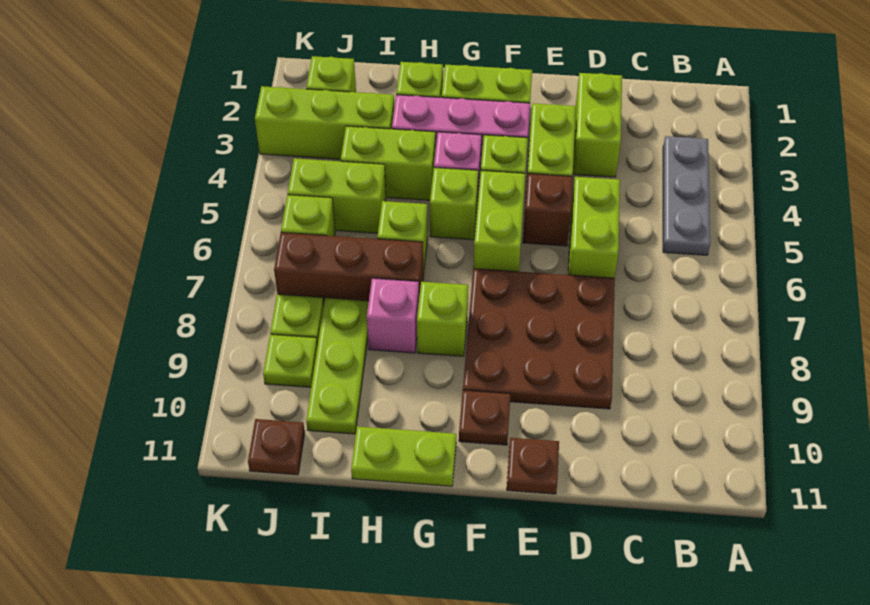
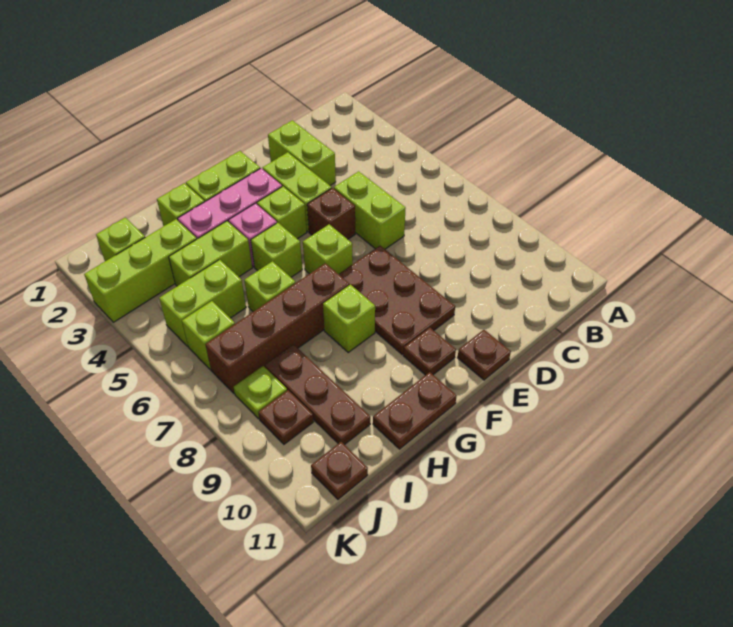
grey 1x3 plate [663,136,710,255] -> none
brown 3x3 plate [463,269,615,409] -> brown 2x3 plate [339,246,455,354]
lime 1x2 brick [473,171,525,272] -> lime 1x1 brick [303,224,353,274]
lime 1x2 plate [351,426,456,486] -> brown 1x2 plate [373,372,457,449]
brown 1x3 brick [274,233,424,305] -> brown 1x4 brick [206,263,349,394]
pink 1x1 brick [367,278,419,353] -> none
lime 1x3 plate [306,298,369,434] -> brown 1x3 plate [265,344,370,445]
lime 1x1 plate [263,334,317,387] -> brown 1x1 plate [258,390,313,444]

